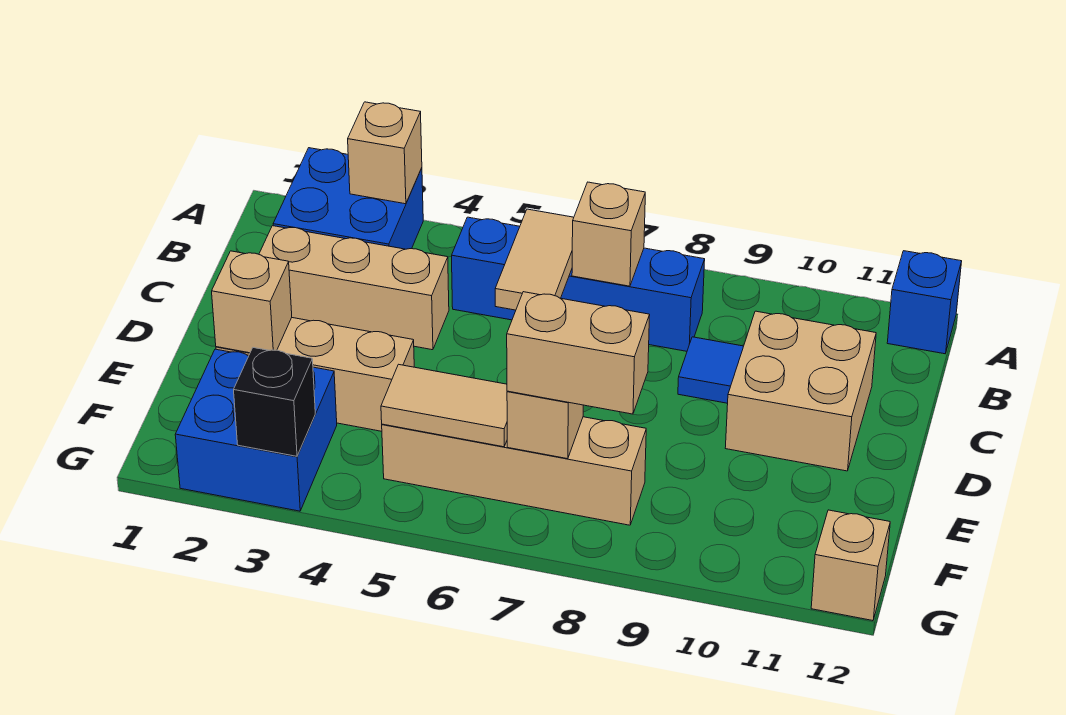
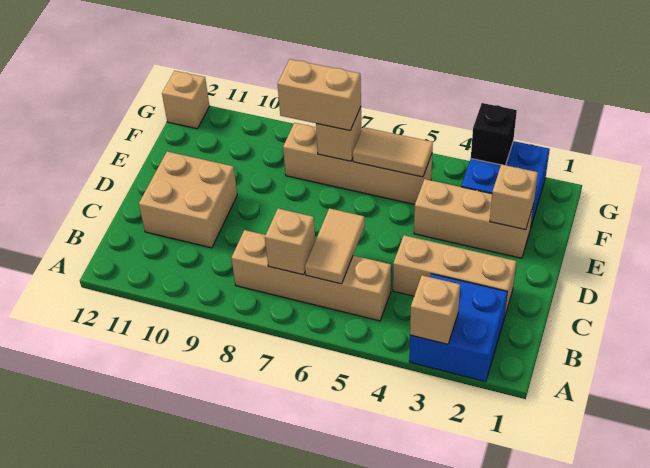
blue 1x1 brick [887,251,962,354] -> none
blue 1x4 brick [452,217,705,351] -> tan 1x4 brick [231,230,391,321]
blue 1x1 tile [678,337,744,403] -> none

